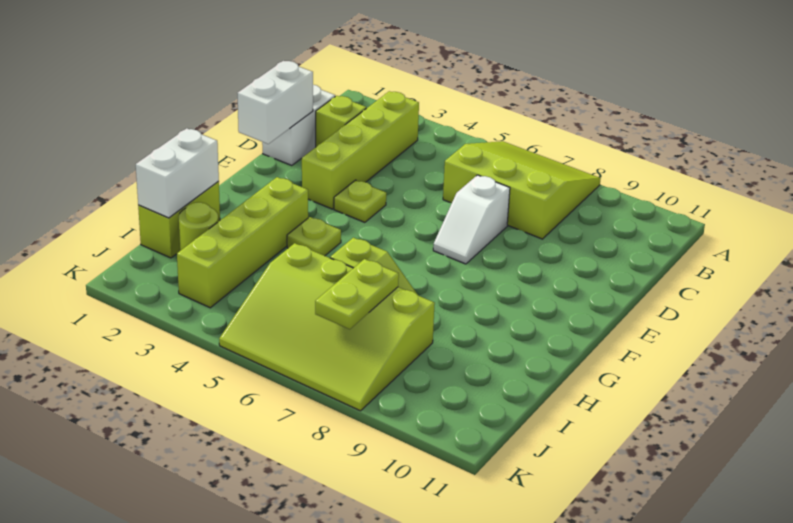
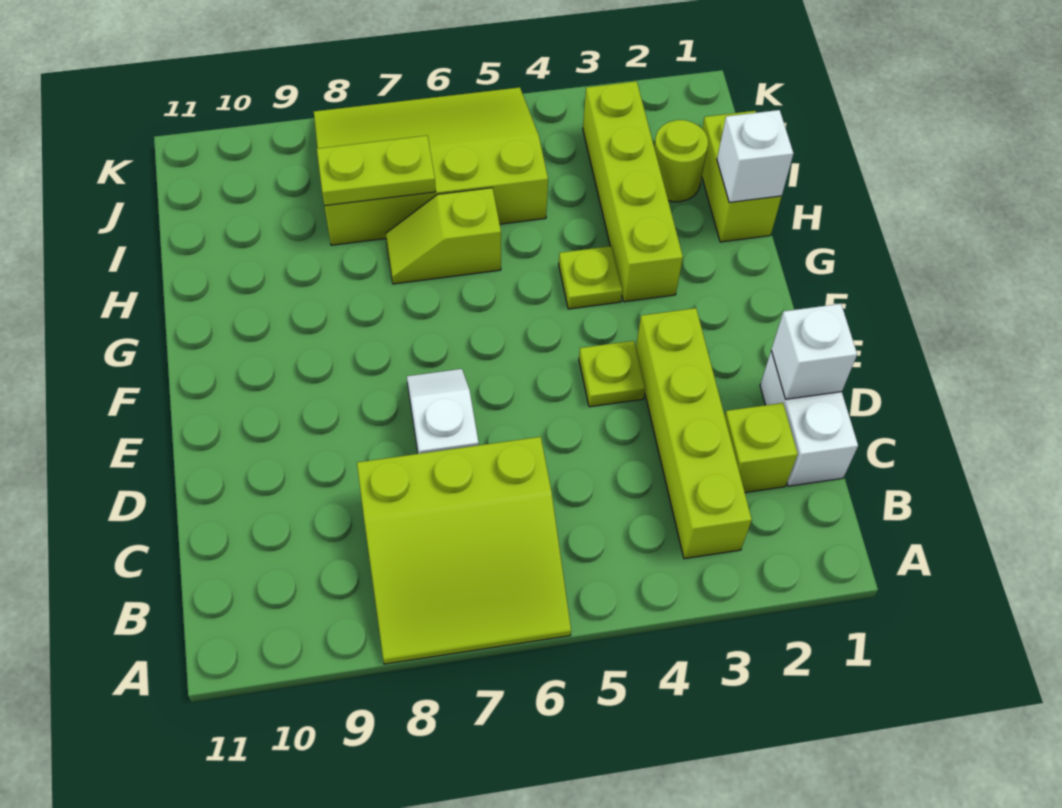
white 1x2 brick [238,61,313,144] -> white 1x1 brick [771,304,857,399]
white 1x2 brick [136,128,219,218] -> white 1x1 brick [717,110,793,202]
lime 1x2 plate [315,259,399,329] -> lime 1x2 plate turned to [317,136,436,206]

